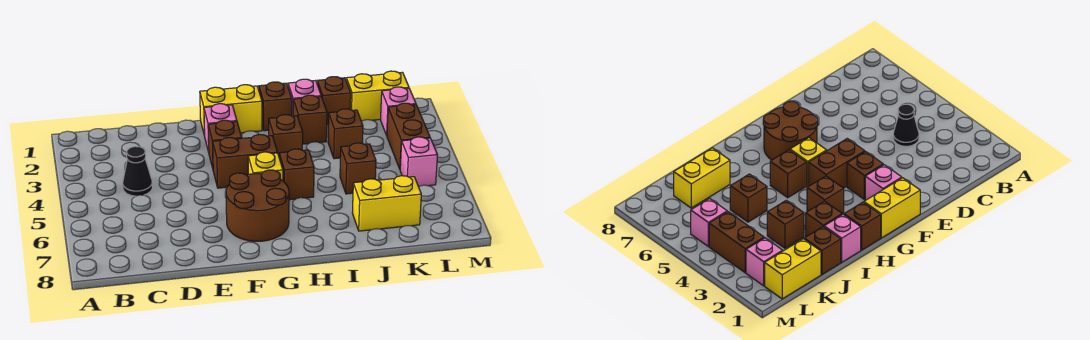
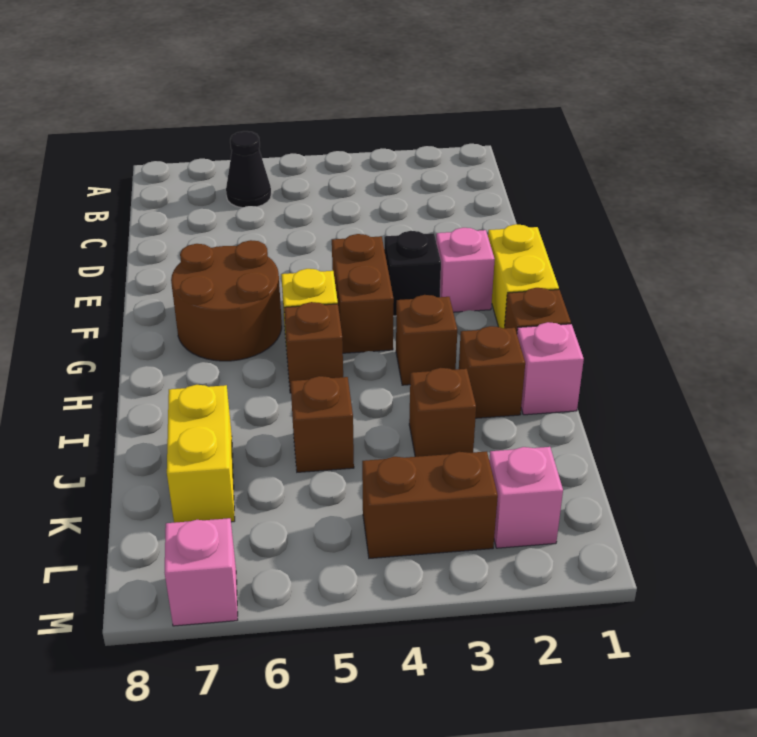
black 1x1 cone [123,146,152,196] -> black 1x1 cone moved to [226,131,271,208]
brown 1x1 brick [208,120,242,168] -> black 1x1 brick [384,231,441,316]
brown 1x1 brick [317,77,351,125] -> none
yellow 1x2 brick [346,71,409,121] -> none
pink 1x1 brick [400,137,437,187] -> pink 1x1 brick moved to [165,518,238,626]

